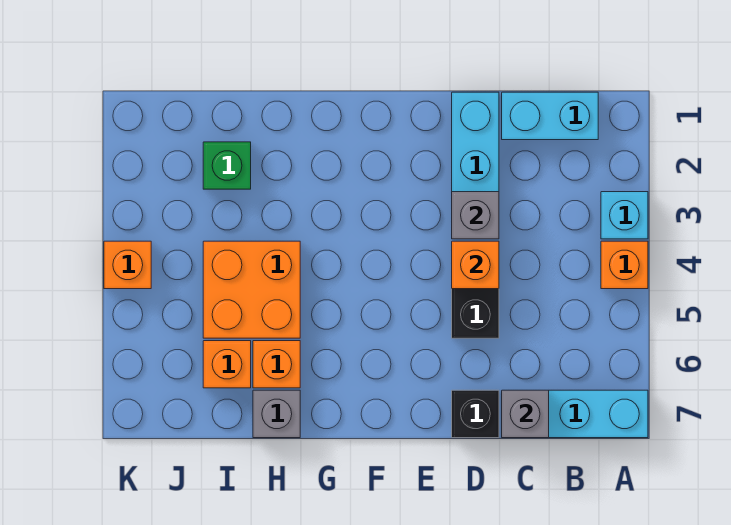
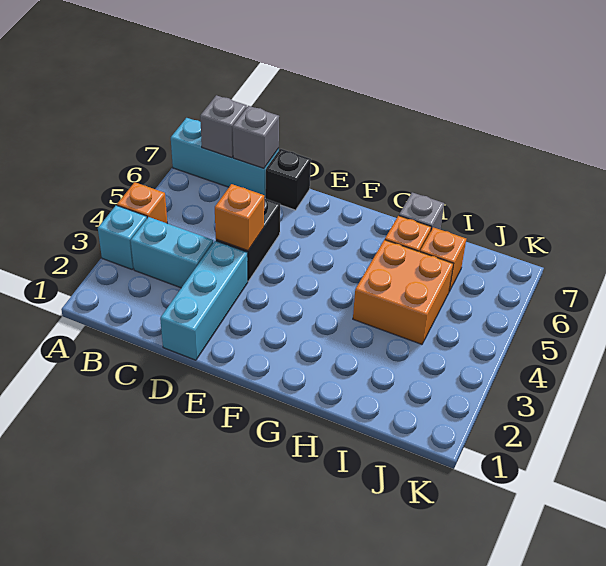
cyan 1x2 brick [502,92,598,140] -> cyan 1x2 brick moved to [131,217,213,288]
grey 1x1 brick [452,192,499,239] -> grey 1x1 brick moved to [200,95,247,158]
green 1x1 brick [203,142,251,189] -> none
orange 1x1 brick [104,241,151,289] -> none

